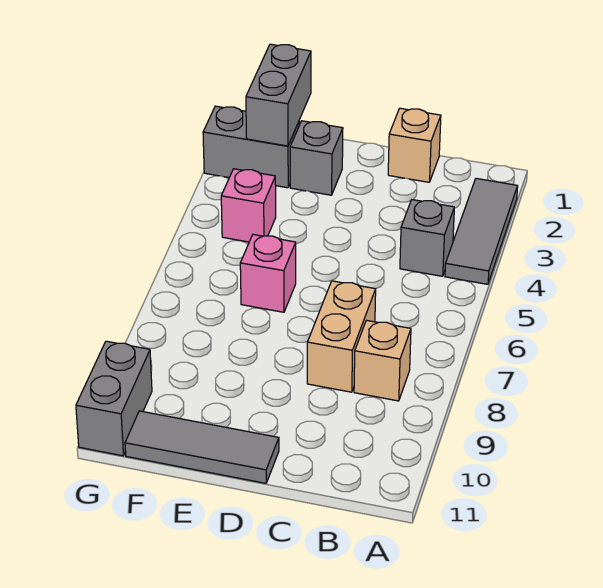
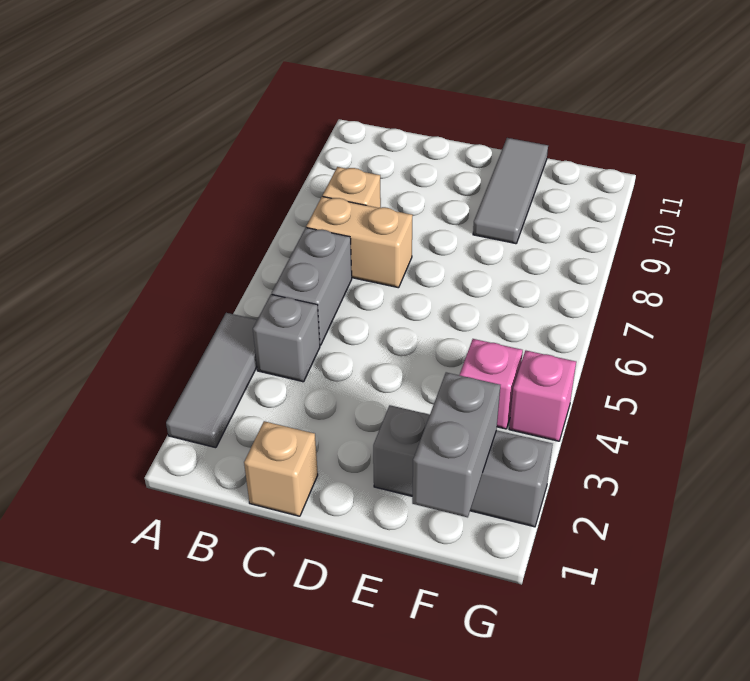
tan 1x2 brick [307,281,376,392] -> tan 1x2 brick turned to [306,196,413,288]
grey 1x3 tile [125,411,279,483] -> grey 1x3 tile turned to [473,138,548,244]
pink 1x1 brick [240,235,296,312] -> pink 1x1 brick moved to [509,351,576,441]
grey 1x2 brick [76,341,152,456] -> grey 1x2 brick moved to [272,228,352,345]

